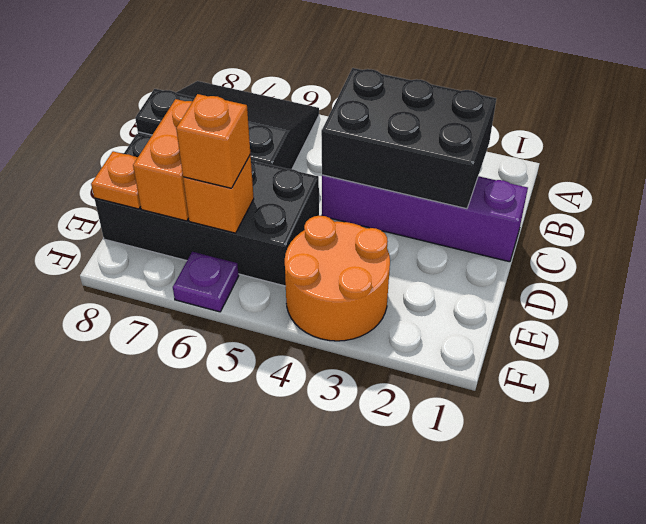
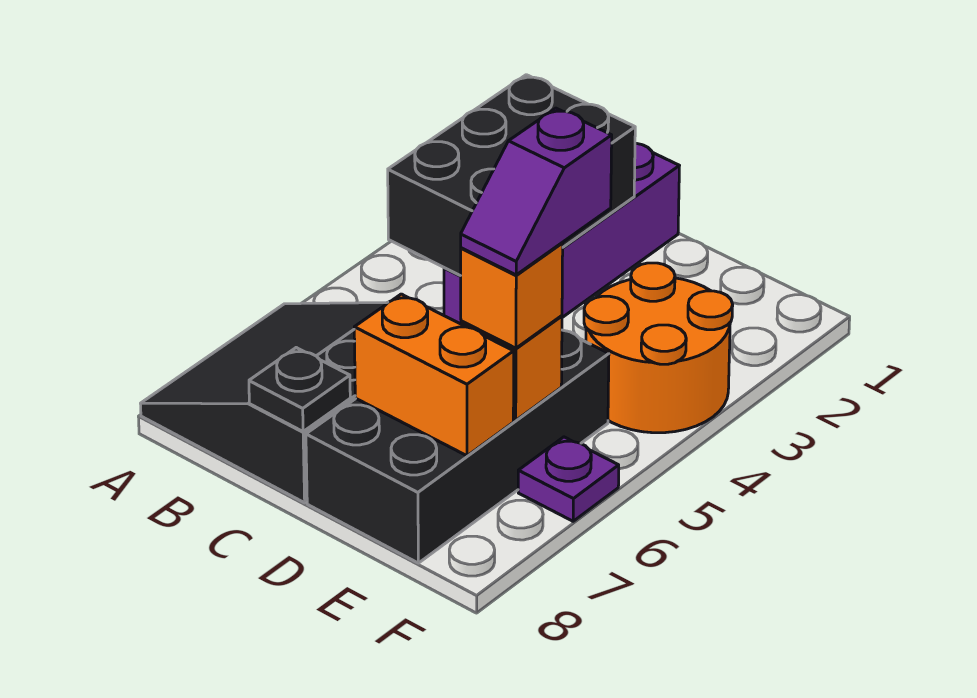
none -> purple 1x2 slope [461,108,612,275]
orange 1x1 plate [91,151,141,209] -> none

